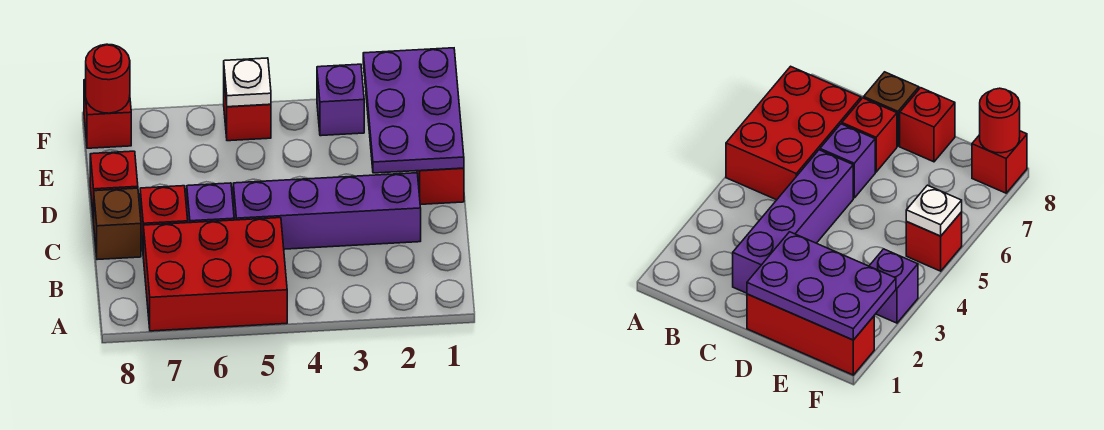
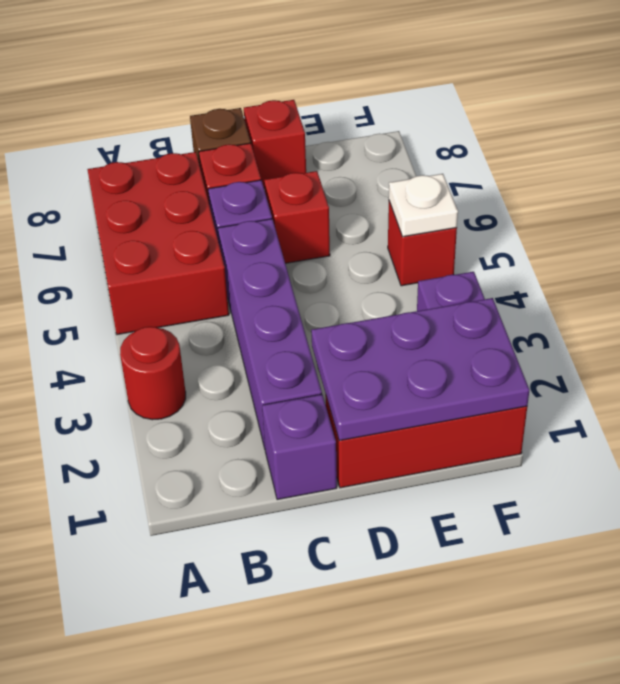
none -> purple 1x1 brick [262,394,337,500]
red 1x1 brick [84,79,131,148] -> red 1x1 brick moved to [264,171,330,263]
red 1x1 round brick [86,44,130,113] -> red 1x1 round brick moved to [120,327,186,420]

